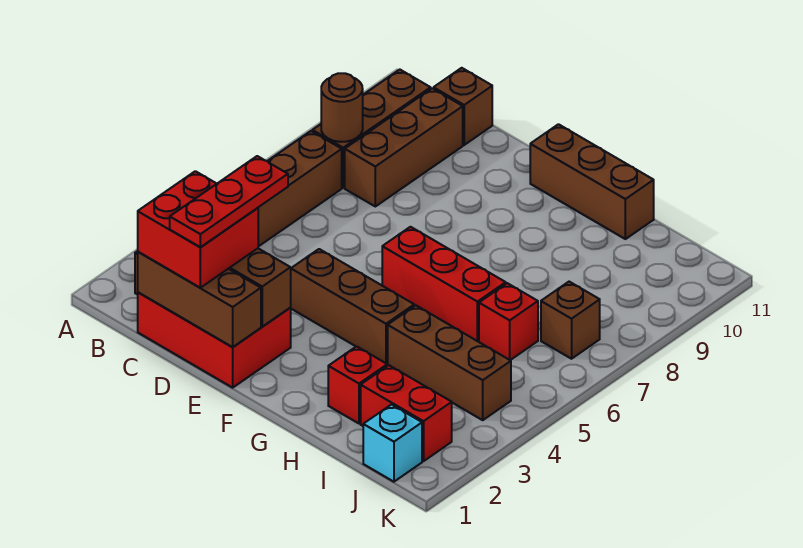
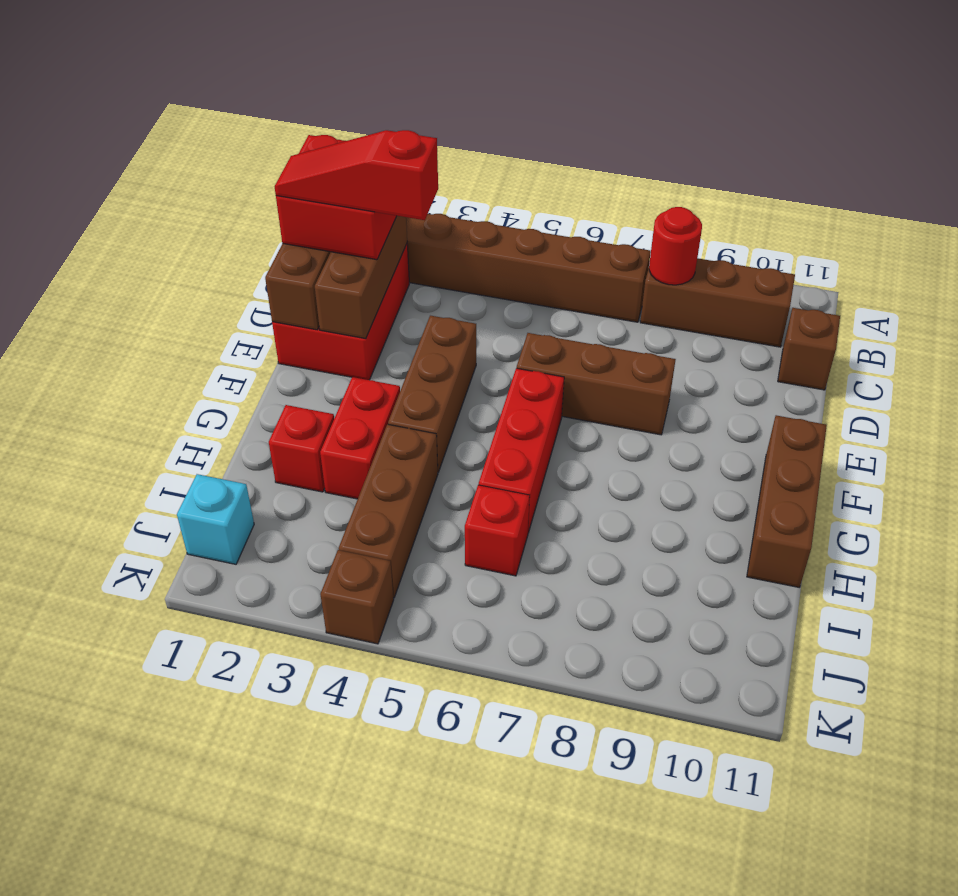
brown 1x1 round brick [321,73,363,142] -> red 1x1 round brick [649,207,702,285]
brown 1x3 brick [345,88,463,206] -> brown 1x3 brick moved to [517,333,676,435]
red 1x3 plate [170,156,288,247] -> red 1x3 slope [275,130,438,220]
red 1x2 brick [361,365,452,461] -> red 1x2 brick moved to [320,377,400,499]
brown 1x1 brick [541,282,600,359] -> brown 1x1 brick moved to [320,550,394,644]

